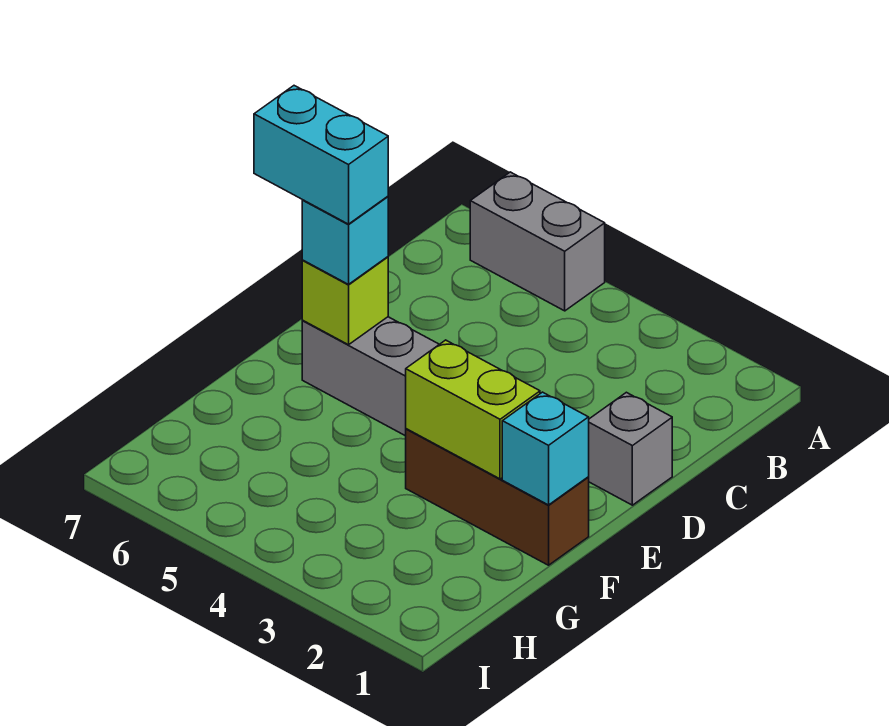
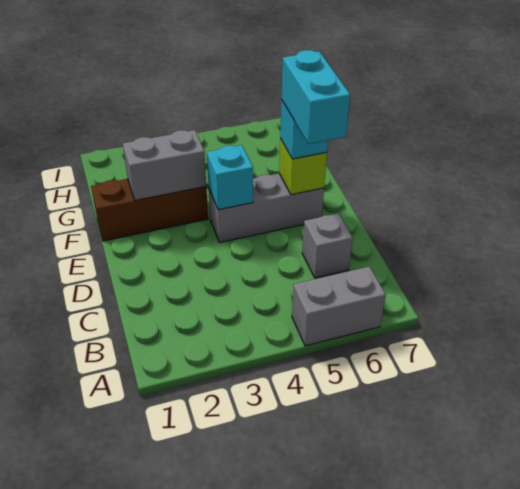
grey 1x1 brick [589,392,672,505] -> grey 1x1 brick moved to [302,213,353,278]
cyan 1x2 brick [254,86,388,224] -> cyan 1x2 brick turned to [281,50,350,144]
cyan 1x1 brick [502,392,589,505] -> cyan 1x1 brick moved to [207,145,253,210]
lime 1x2 brick [406,340,540,479] -> grey 1x2 brick [123,130,206,200]

